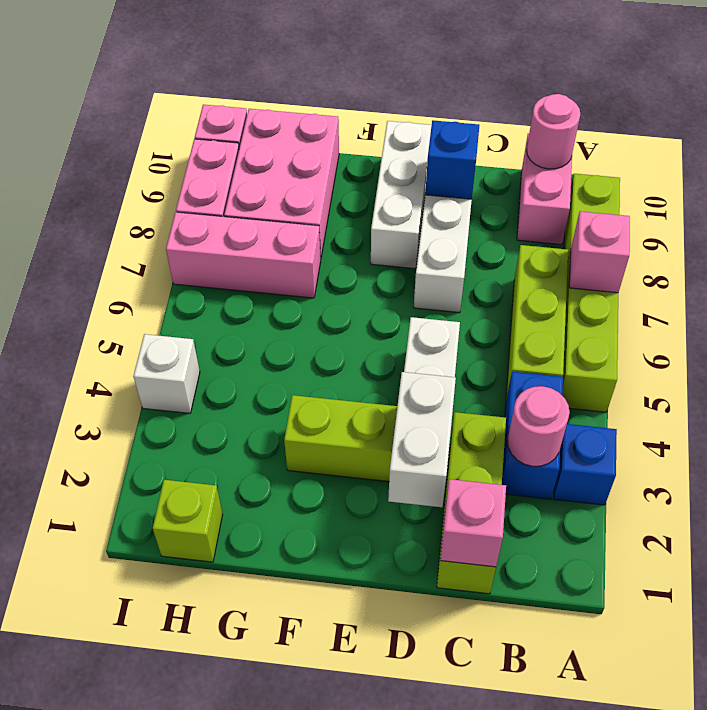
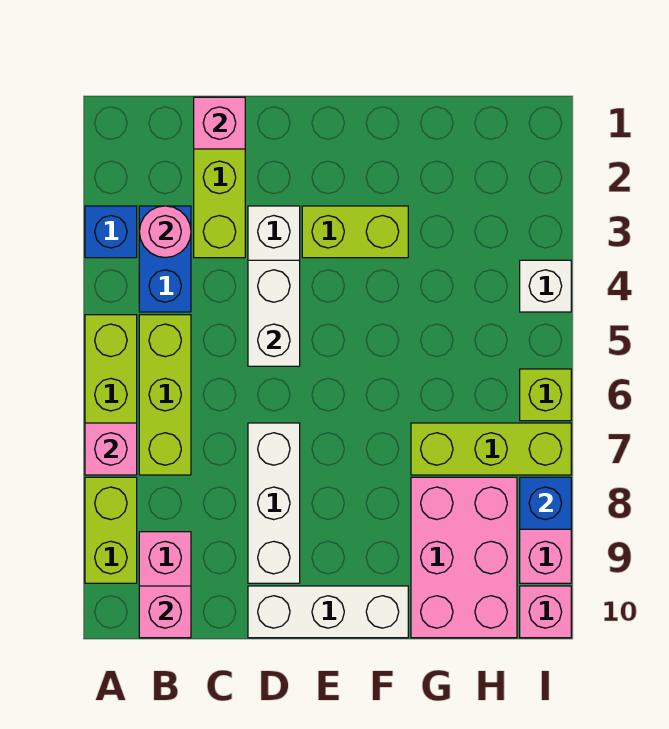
pink 1x1 round brick [527,94,580,169] -> pink 1x1 brick [139,586,191,638]
white 1x2 brick [388,372,456,507] -> white 1x2 brick moved to [248,260,300,366]
blue 1x1 brick [425,120,479,199] -> blue 1x1 brick moved to [520,477,571,529]
white 1x3 brick [371,121,431,269] -> white 1x3 brick turned to [248,586,408,638]
pink 1x3 brick [166,212,321,298] -> lime 1x3 brick [411,423,571,475]
lime 1x1 brick [153,480,223,562] -> lime 1x1 brick moved to [520,369,571,421]

